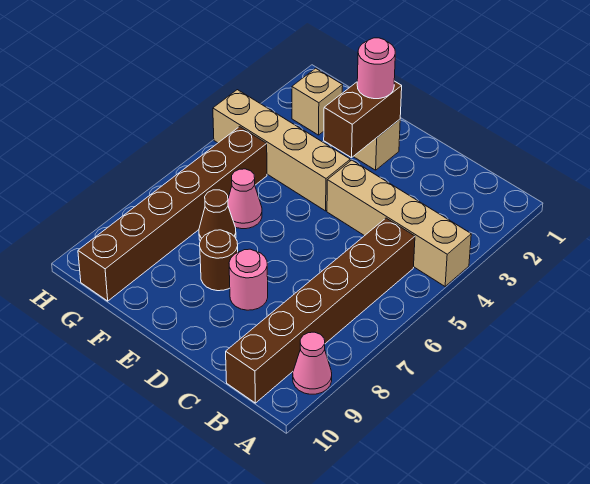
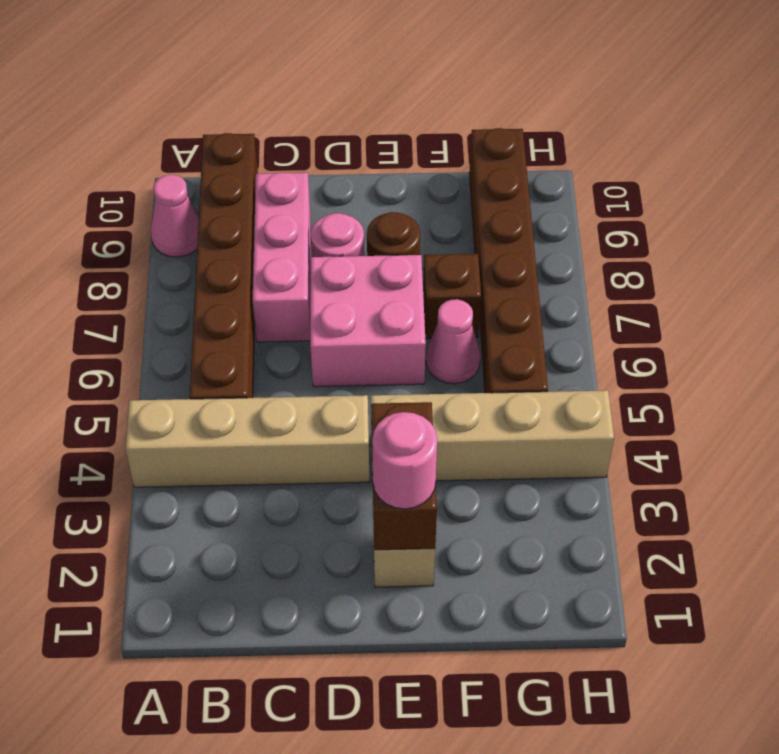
none -> pink 1x3 brick [253,173,310,342]
none -> pink 2x2 brick [310,255,426,387]
brown 1x1 cone [199,190,236,241] -> brown 1x1 brick [423,254,481,339]
tan 1x1 brick [292,68,343,135] -> none

